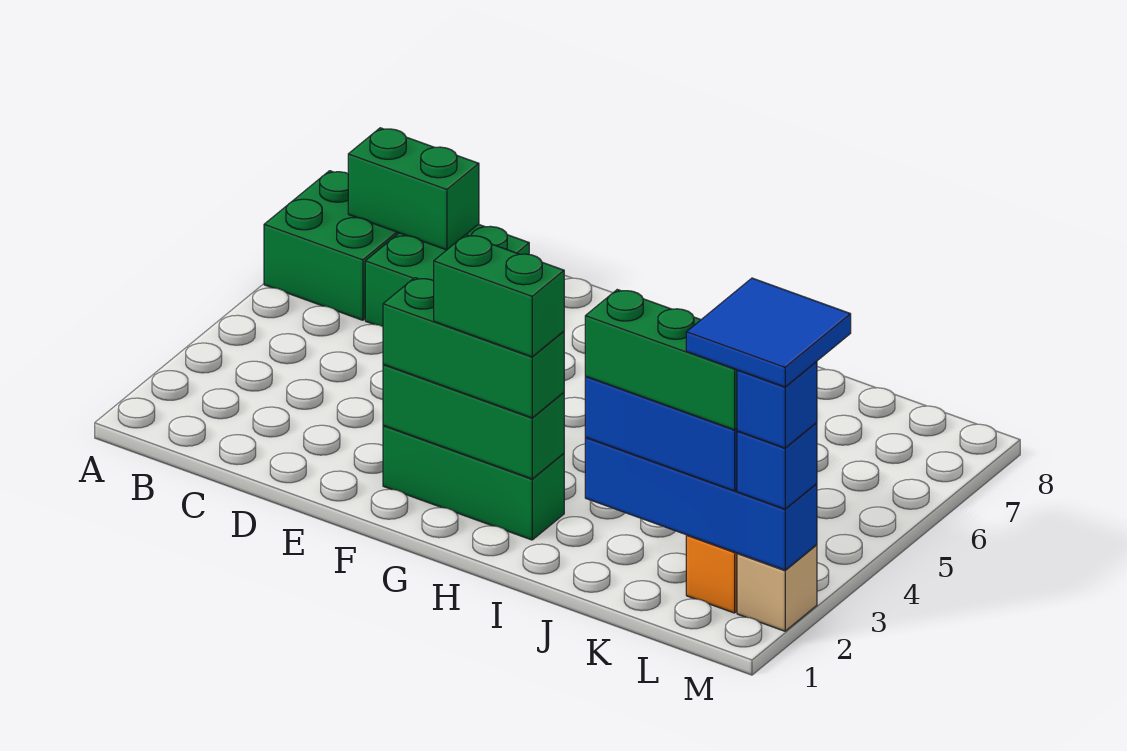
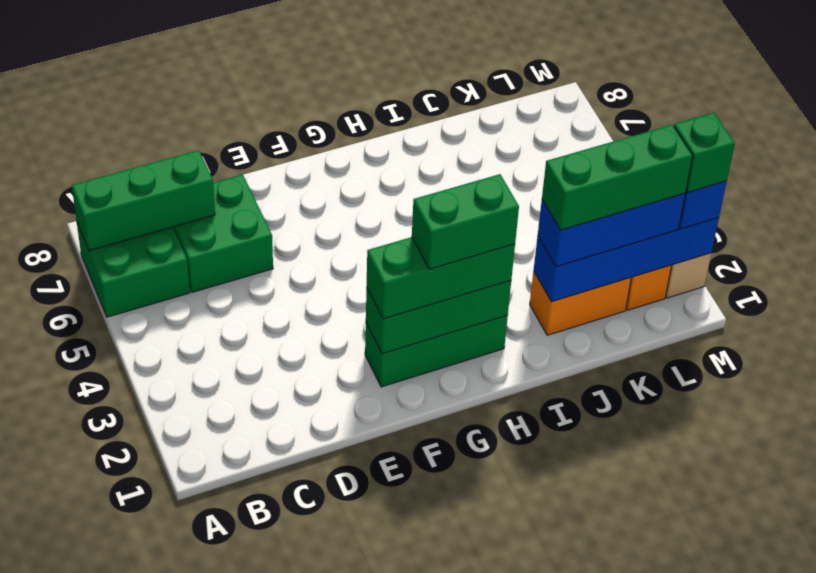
green 1x2 brick [348,128,479,250] -> green 1x3 brick [72,150,215,251]
none -> orange 1x2 brick [530,271,631,335]
blue 2x2 tile [686,278,851,387] -> none
blue 1x1 brick [737,361,817,448] -> green 1x1 brick [674,113,735,192]

